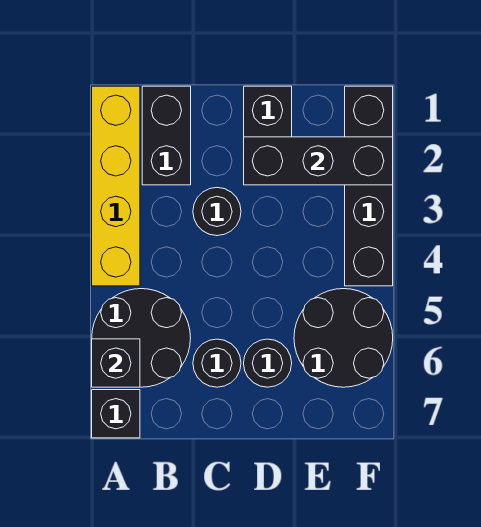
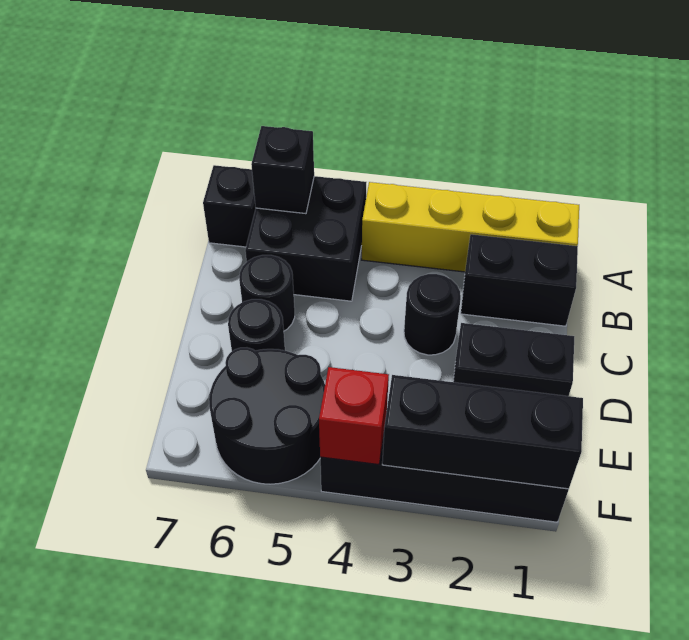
black 2x2 round brick [92,289,190,387] -> black 2x2 brick [245,176,366,301]
black 1x3 brick [244,137,393,185] -> black 1x3 brick turned to [382,375,583,489]
none -> red 1x1 brick [319,367,389,465]

